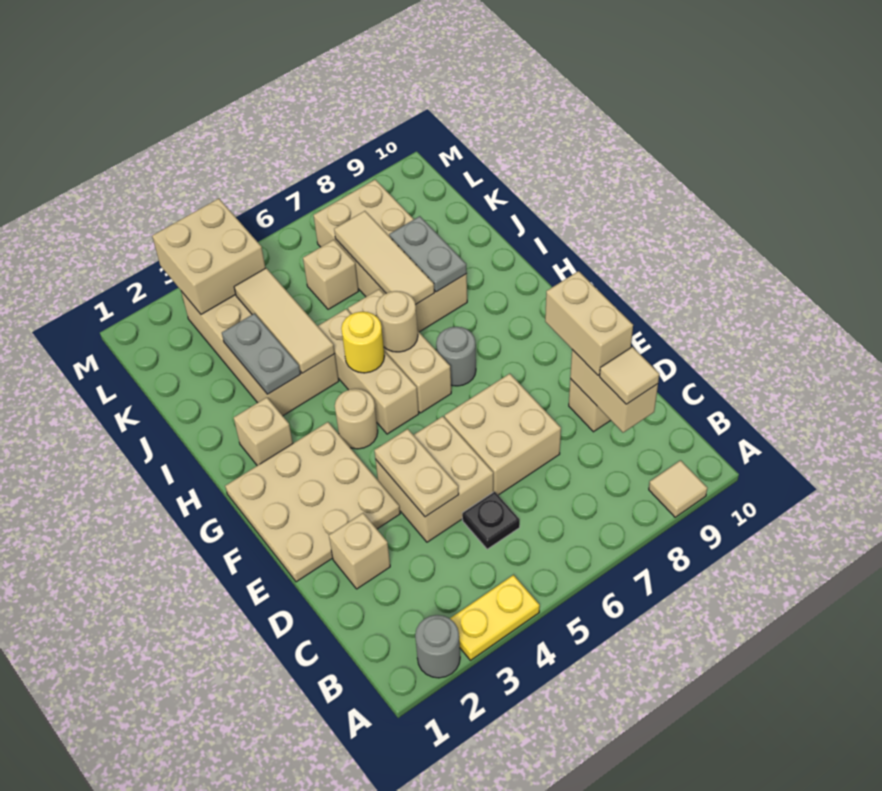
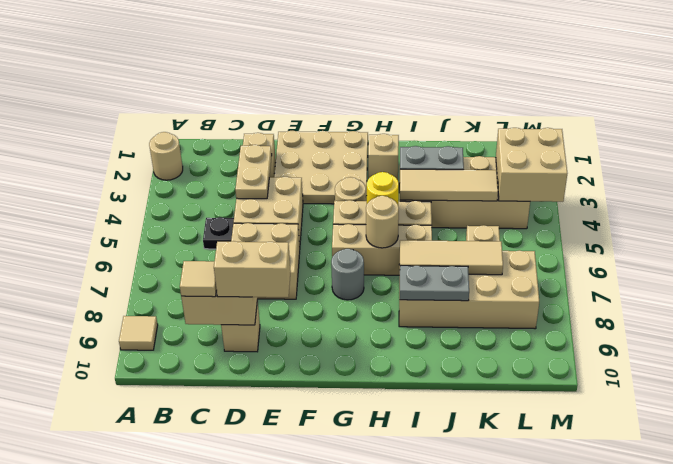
grey 1x1 round brick [415,615,460,678] -> tan 1x1 round brick [149,132,183,180]
yellow 1x2 plate [450,575,540,660] -> none
tan 1x2 plate [374,429,459,517] -> tan 1x2 plate turned to [235,145,272,199]

